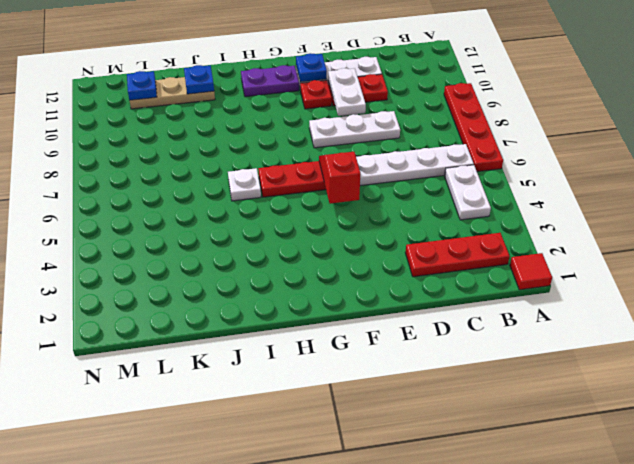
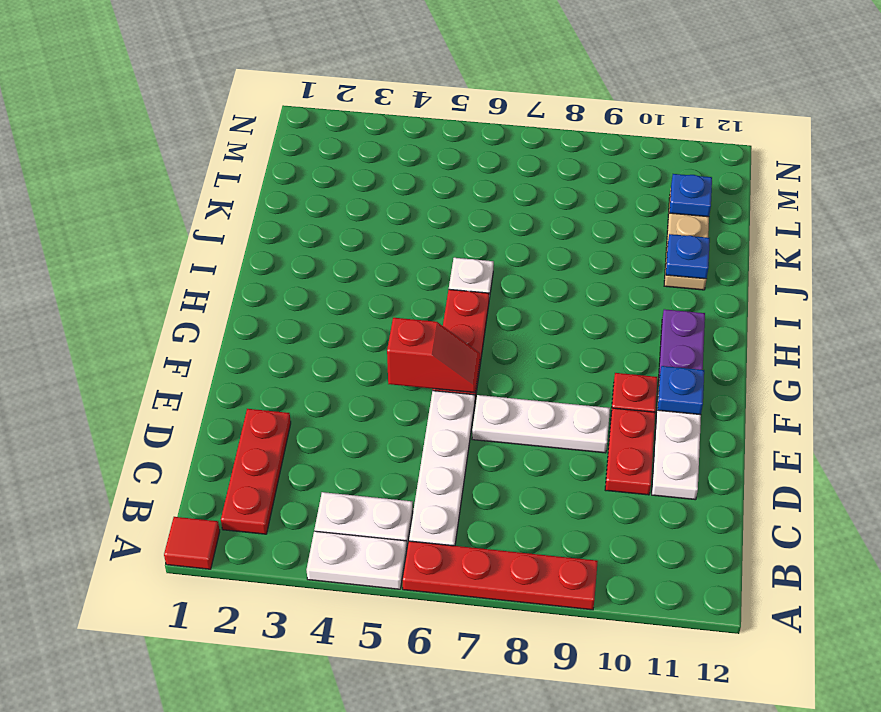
white 1x3 plate [309,111,400,148] -> white 1x3 plate turned to [472,395,610,453]
white 1x2 plate [328,68,366,116] -> white 1x2 plate moved to [307,531,407,589]

